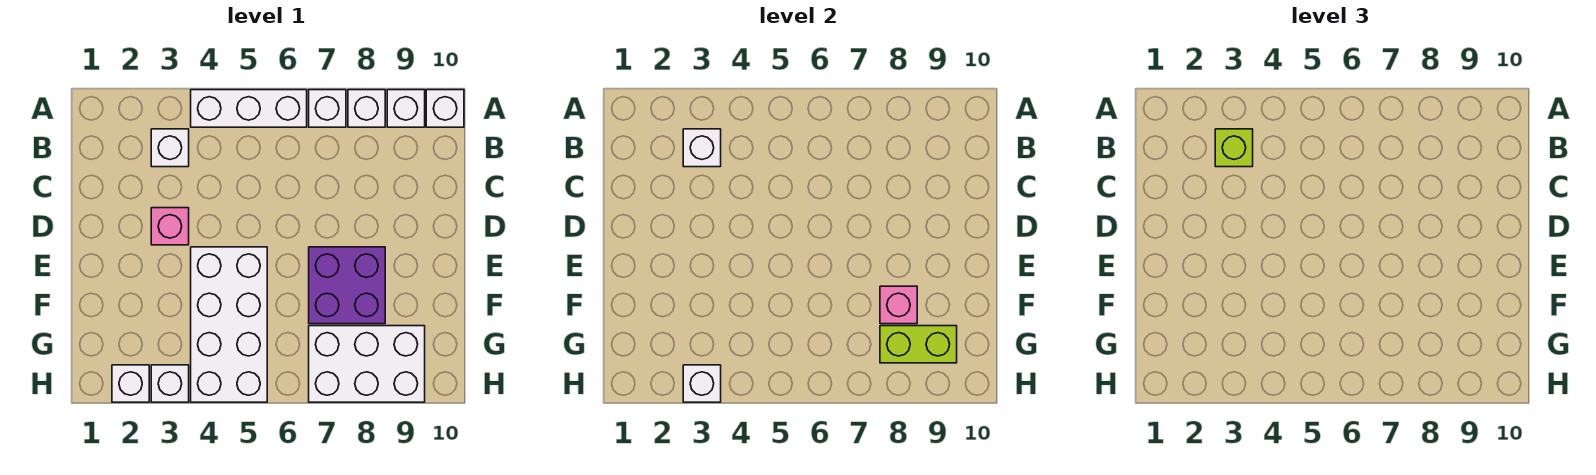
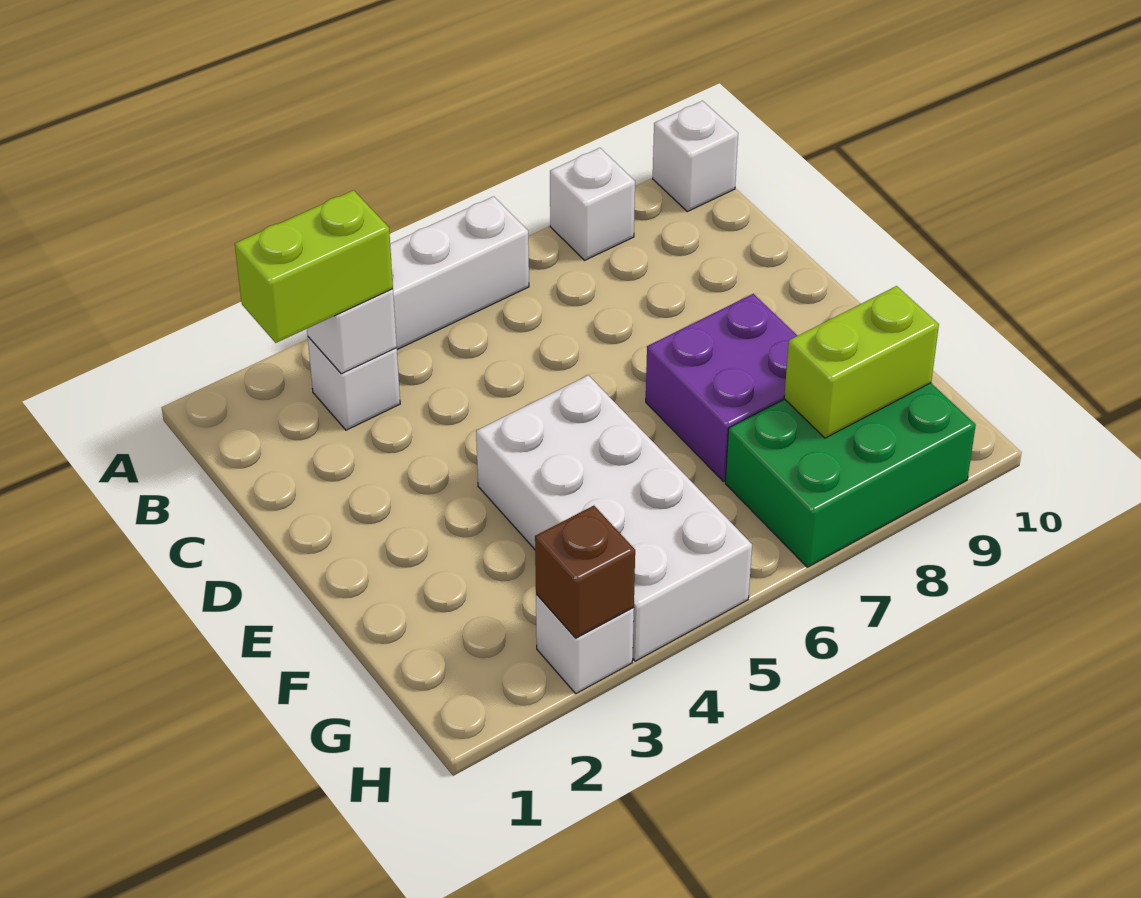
white 1x1 brick [309,90,346,127] -> none
white 1x1 brick [387,90,425,127] -> none
lime 1x1 brick [1215,129,1253,167] -> lime 1x2 brick [235,190,393,343]
pink 1x1 brick [151,208,189,245] -> none
pink 1x1 brick [880,286,917,324] -> none
white 2x3 brick [309,326,425,402] -> green 2x3 brick [725,383,976,567]
white 1x1 brick [112,365,149,402] -> none
white 1x1 brick [683,365,721,402] -> brown 1x1 brick [535,506,635,638]

